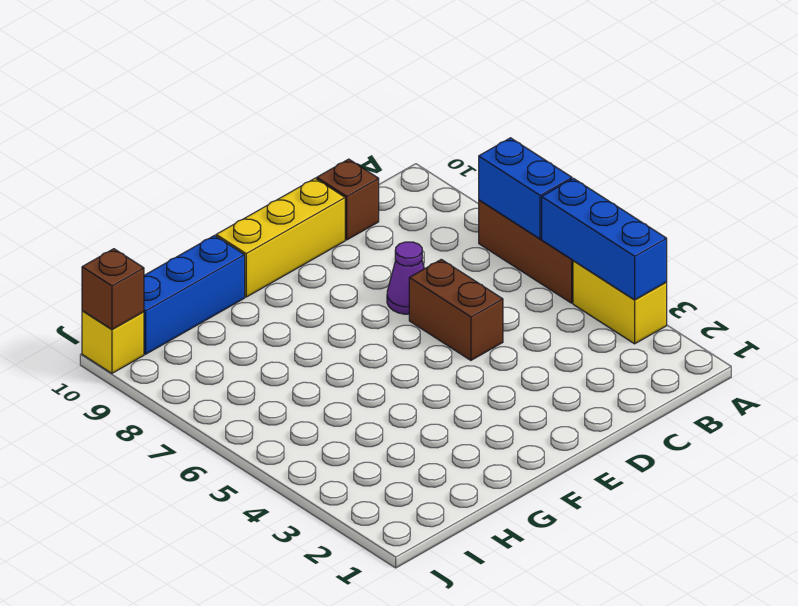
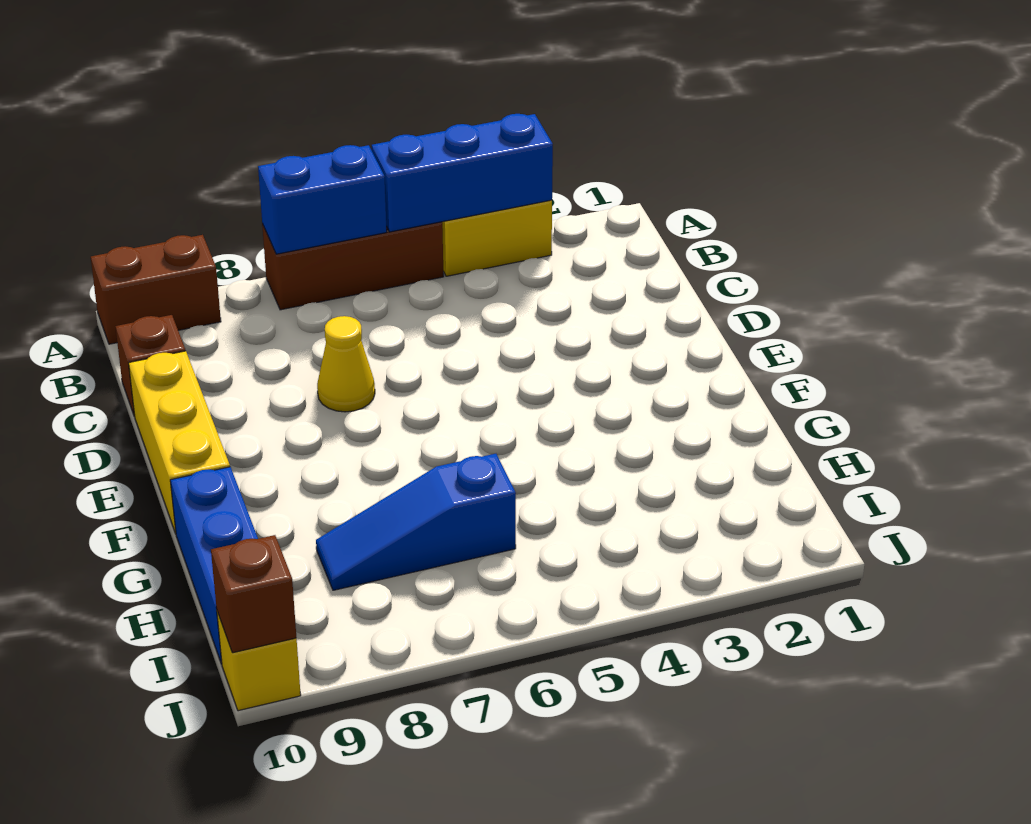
brown 1x2 brick [409,259,503,360] -> brown 1x2 brick moved to [91,235,221,344]
purple 1x1 cone [387,242,424,314] -> yellow 1x1 cone [317,316,375,412]
none -> blue 1x3 slope [316,454,516,590]

